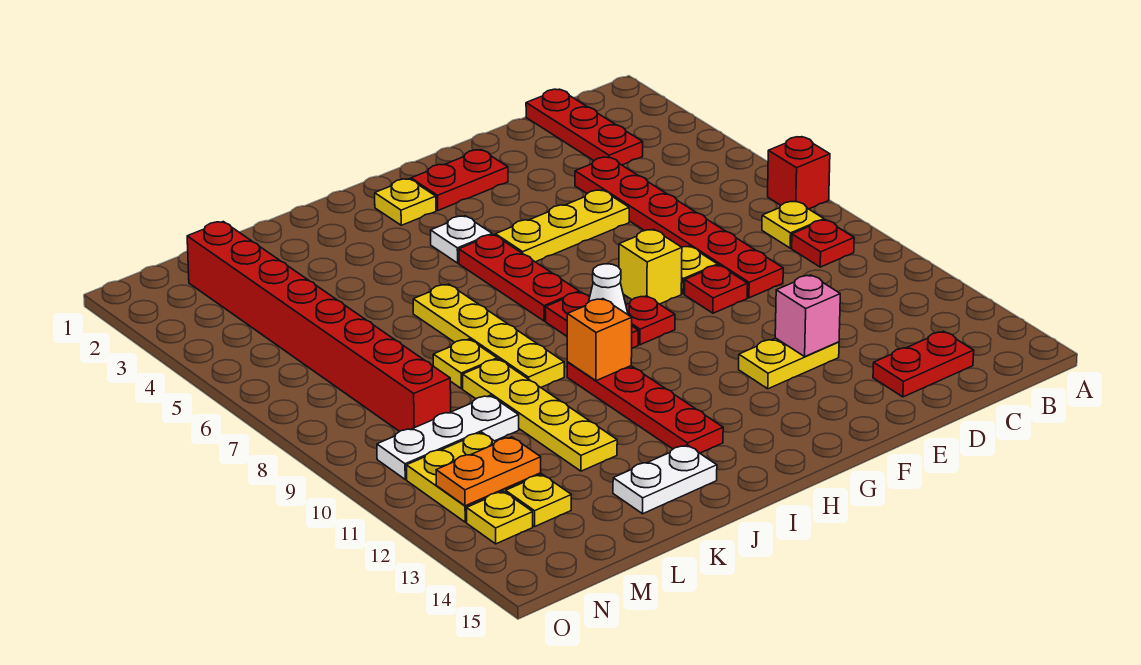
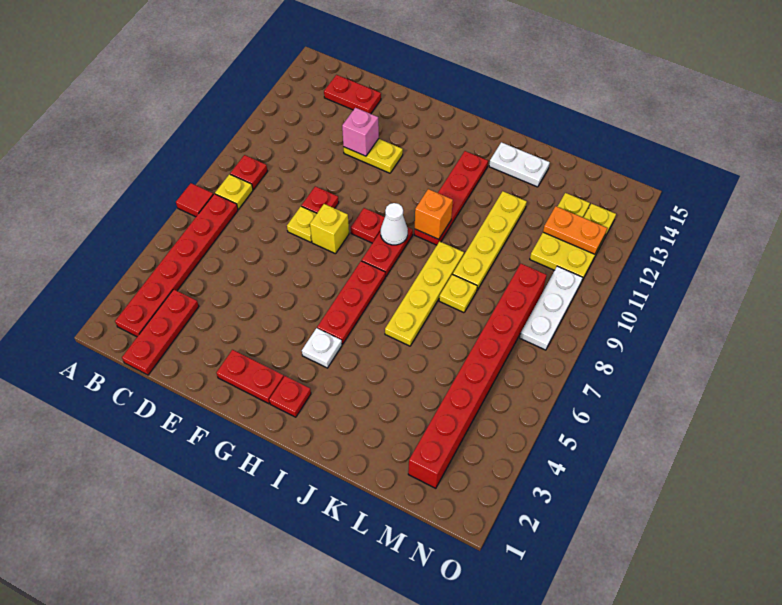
red 1x1 brick [768,137,830,209] -> red 1x1 tile [176,183,213,217]
red 1x6 plate [575,157,783,298] -> red 1x6 plate moved to [115,194,238,337]
yellow 1x3 plate [495,190,629,262] -> none
yellow 1x1 plate [375,179,436,225] -> red 1x1 plate [269,376,311,417]
white 1x3 plate [377,395,519,479] -> white 1x3 plate turned to [520,266,583,350]

